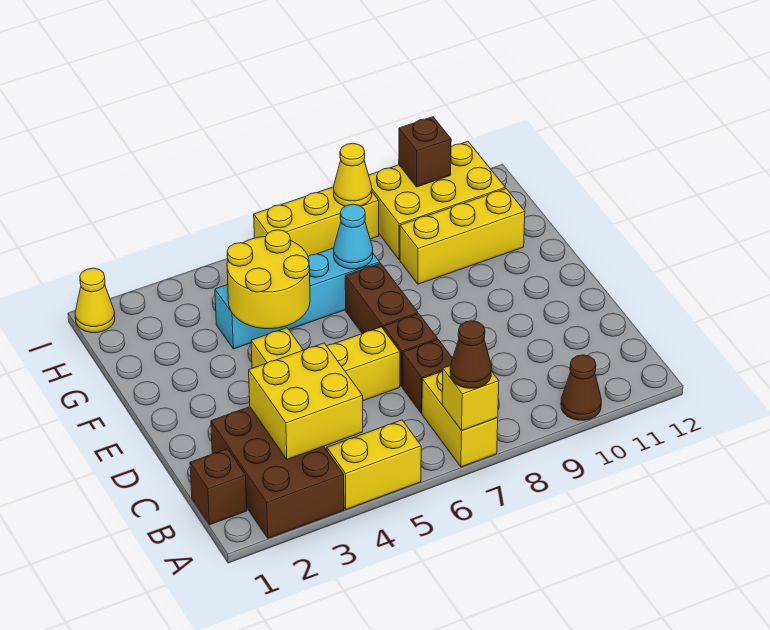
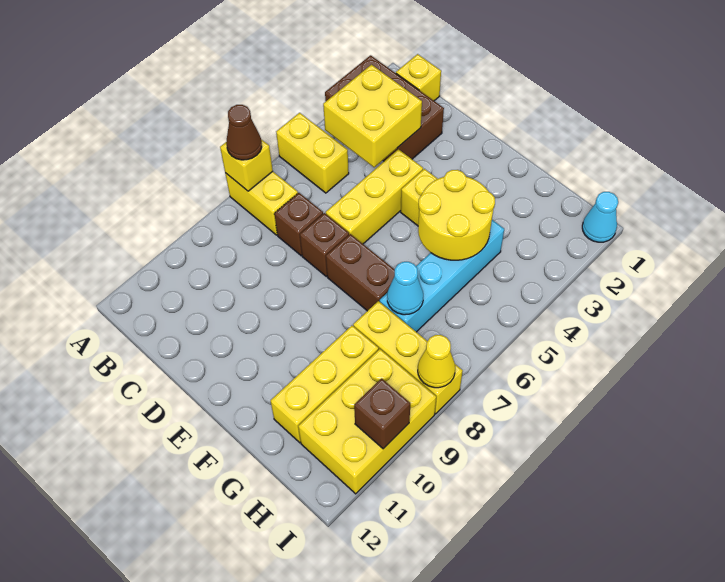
yellow 1x2 brick [327,420,421,509] -> yellow 1x2 brick turned to [276,113,349,193]
brown 1x1 cone [561,355,601,420] -> none
brown 1x1 brick [190,449,247,525] -> yellow 1x1 brick [396,54,441,101]
yellow 1x1 cone [75,268,115,333] -> cyan 1x1 cone [582,192,618,242]
yellow 1x3 brick [254,187,379,256] -> yellow 1x3 brick turned to [353,301,463,414]

